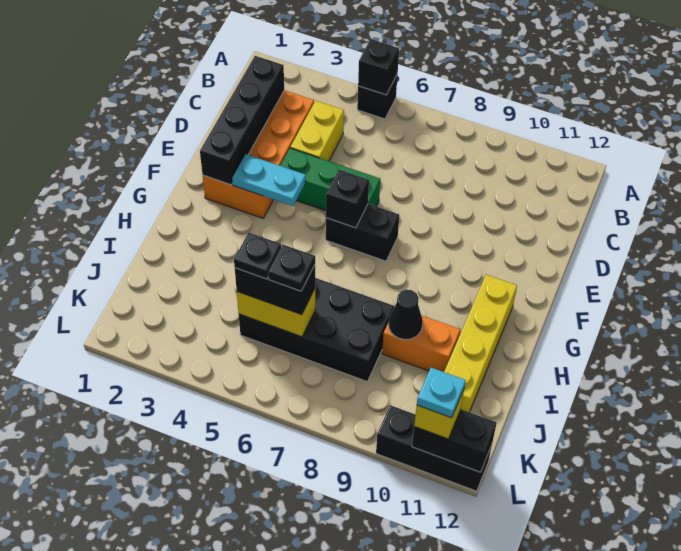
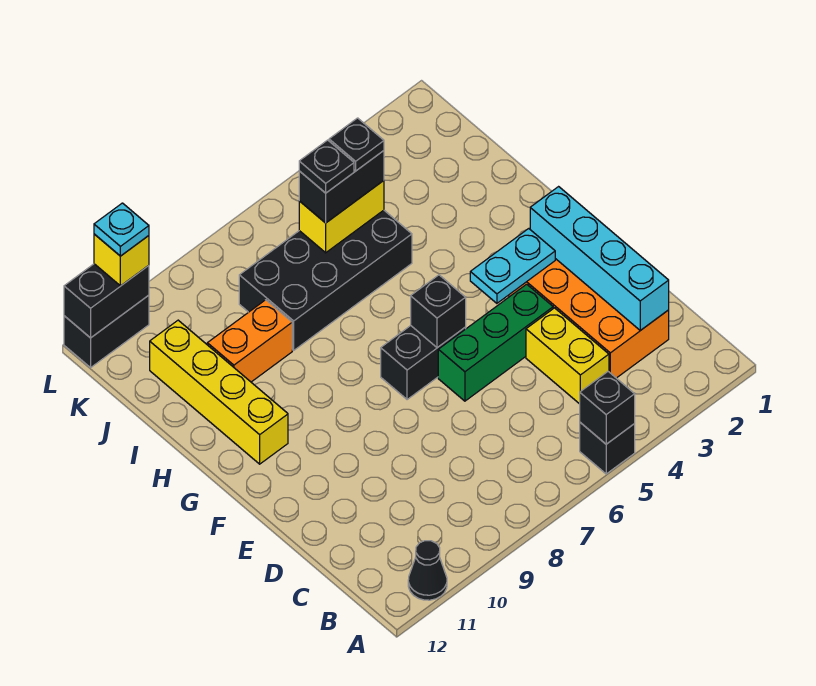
black 1x4 brick [200,56,284,185] -> cyan 1x4 brick [530,187,669,330]
black 1x1 cone [389,290,423,340] -> black 1x1 cone moved to [408,541,447,600]
black 1x3 brick [376,405,492,491] -> black 1x2 brick [64,295,149,368]

